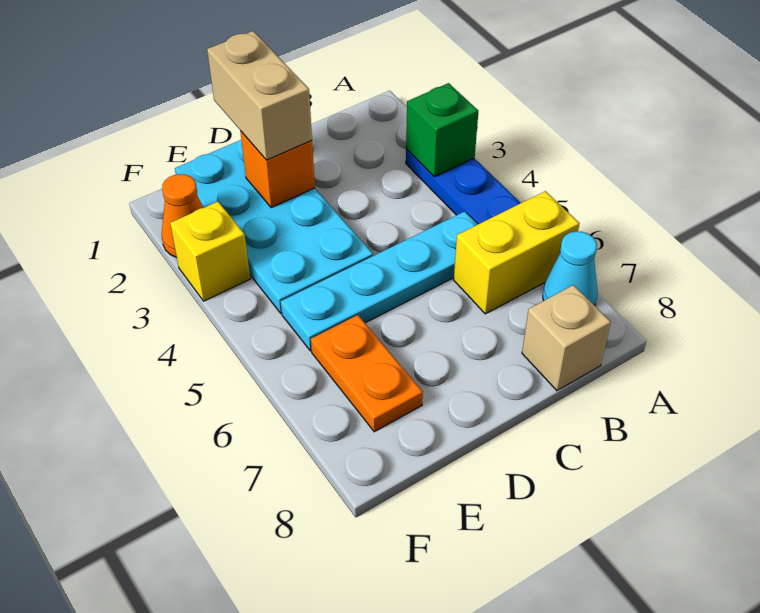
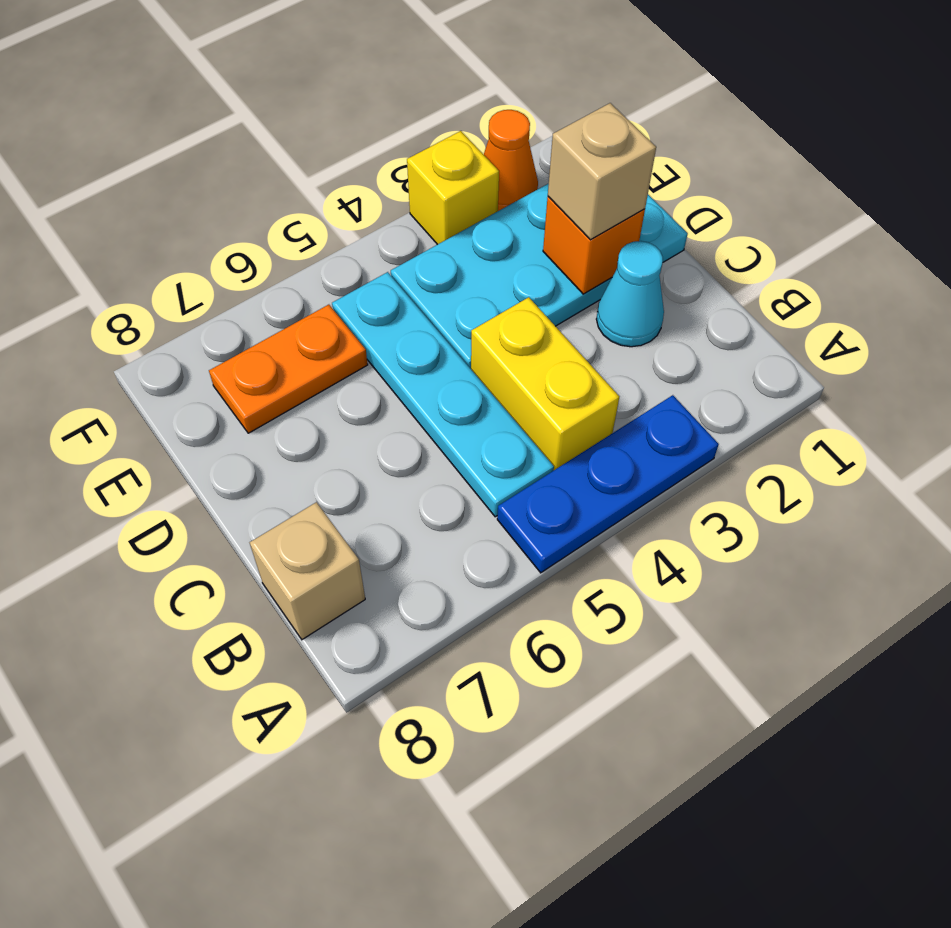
green 1x1 brick [406,83,478,177] -> none
yellow 1x2 brick [454,191,580,314] -> yellow 1x2 brick moved to [471,297,619,470]
cyan 1x1 cone [543,231,598,305] -> cyan 1x1 cone moved to [596,241,664,347]
tan 1x2 brick [207,31,312,160] -> tan 1x1 brick [548,103,656,240]

